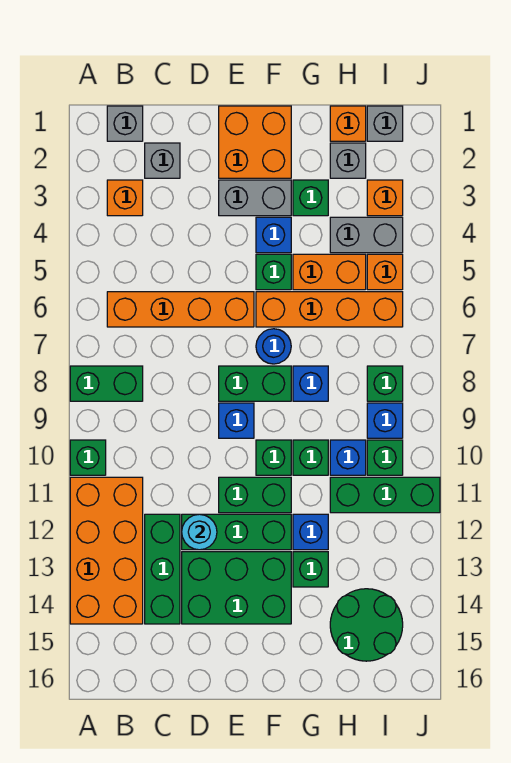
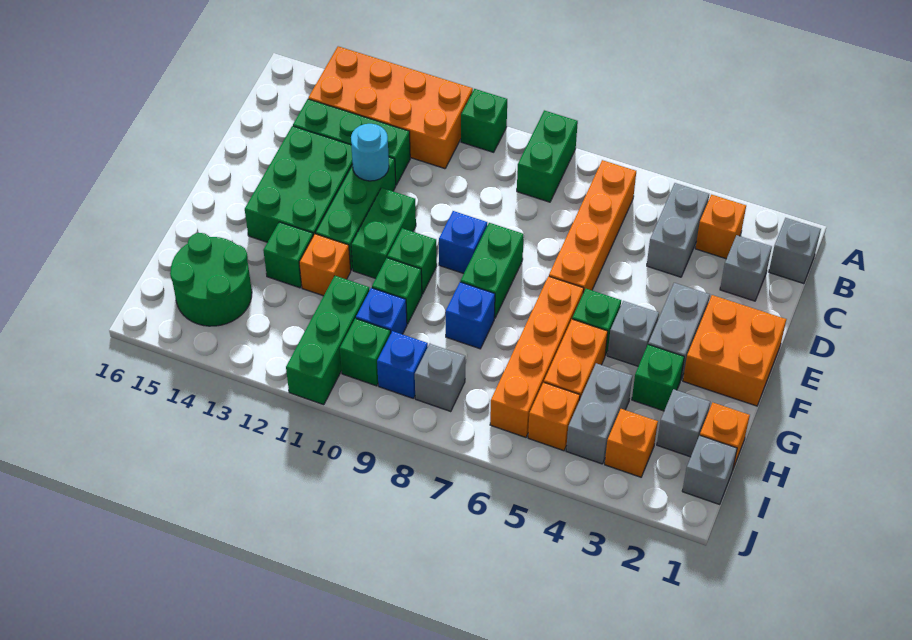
none -> grey 1x2 brick [647,183,709,277]
blue 1x1 brick [256,217,291,253] -> grey 1x1 brick [608,301,659,366]
blue 1x1 round brick [256,329,291,364] -> none
blue 1x1 brick [293,514,328,550] -> orange 1x1 brick [299,234,351,296]
green 1x1 brick [367,366,403,401] -> grey 1x1 brick [415,344,465,412]

